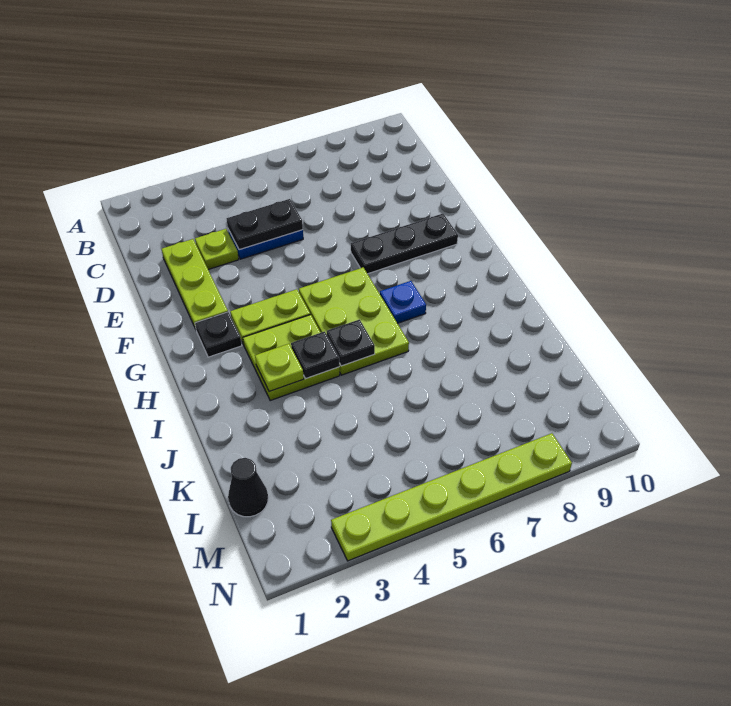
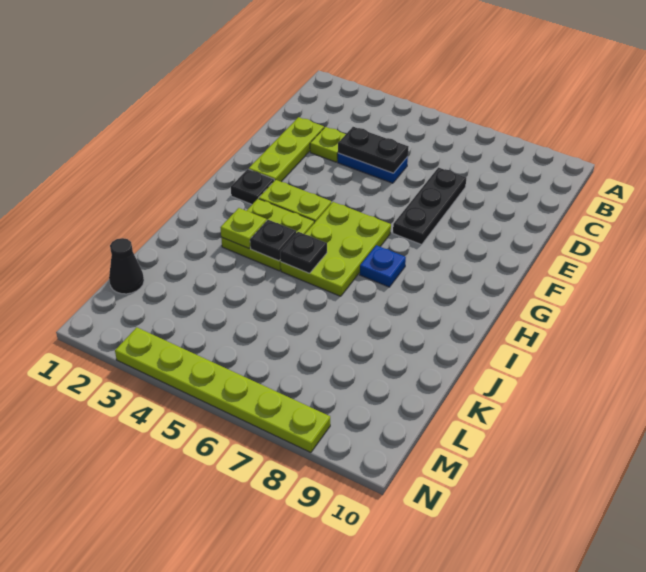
black 1x3 plate [351,214,458,274] -> black 1x3 plate turned to [393,168,466,245]

